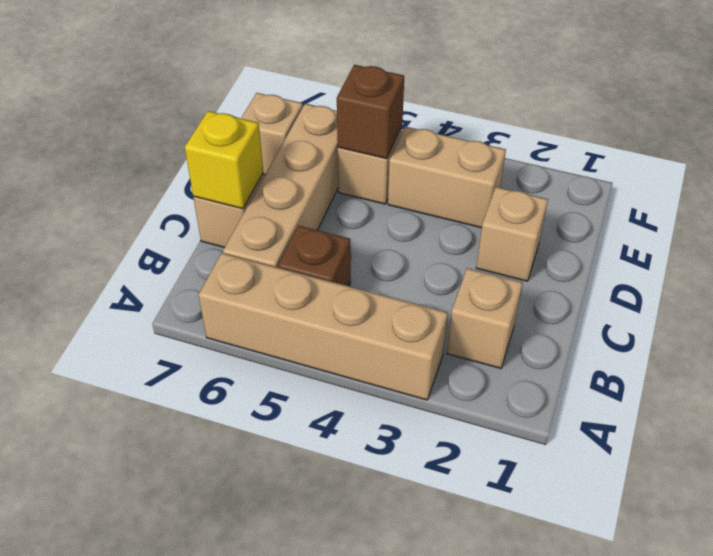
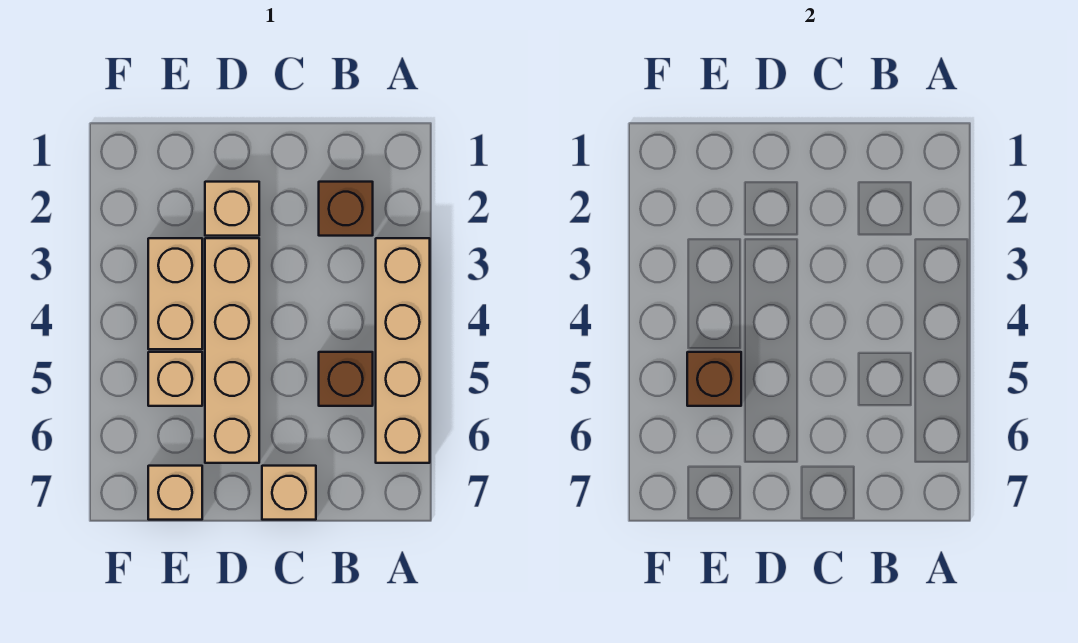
tan 1x1 brick [447,268,523,368] -> brown 1x1 brick [319,182,373,236]
tan 1x4 brick [223,104,338,268] -> tan 1x4 brick turned to [205,238,259,463]
yellow 1x1 brick [185,111,263,209] -> none

